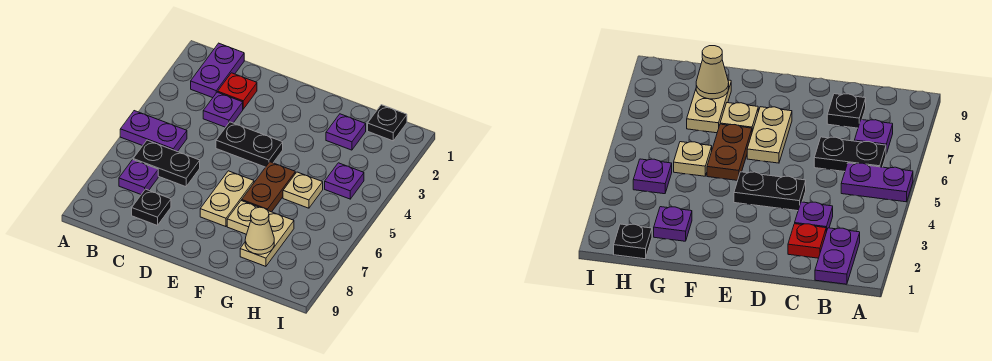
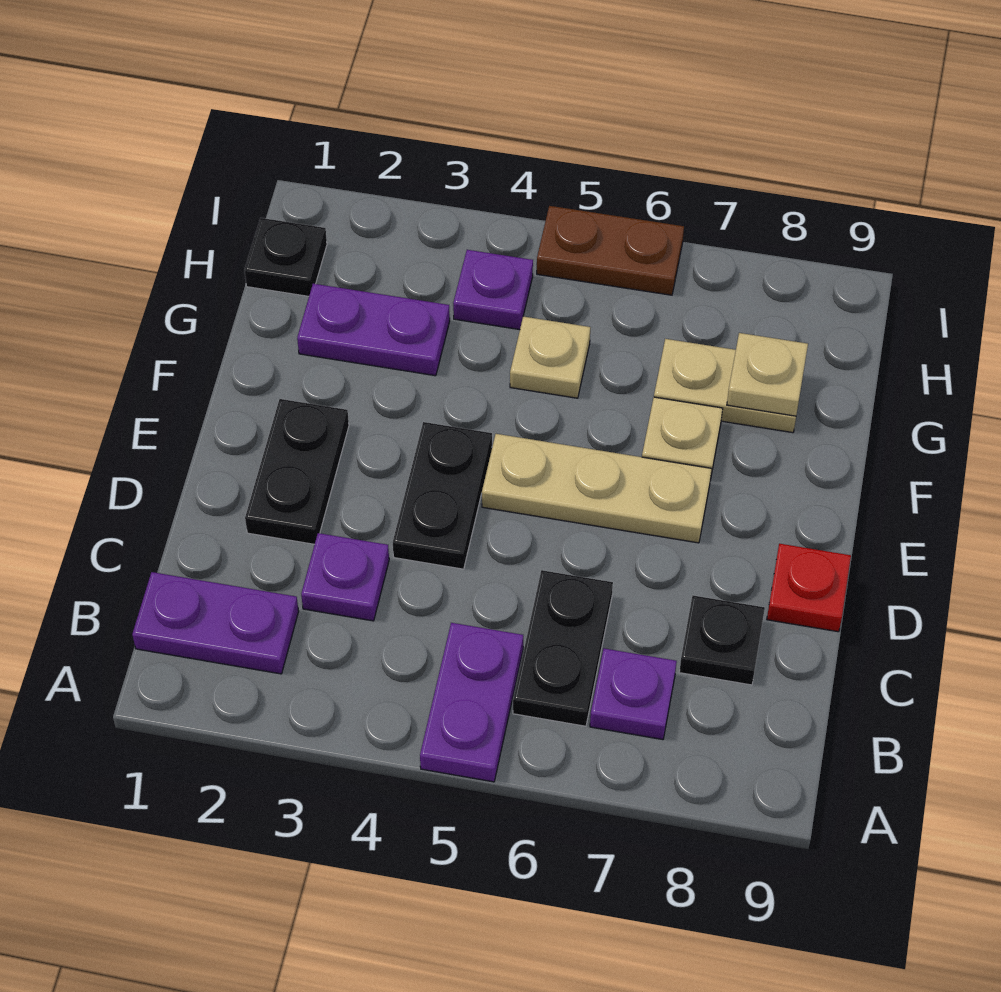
red 1x1 plate [218,73,257,109] -> red 1x1 plate moved to [767,544,851,632]
none -> black 1x2 plate [245,399,349,544]
tan 1x2 plate [200,171,254,227] -> tan 1x3 plate [482,434,712,543]
brown 1x2 plate [242,162,295,212] -> brown 1x2 plate moved to [537,206,684,295]
purple 1x1 plate [326,114,366,150] -> purple 1x2 plate [297,284,450,376]
tan 1x1 cone [245,207,274,254] -> tan 1x1 plate [727,333,808,416]

